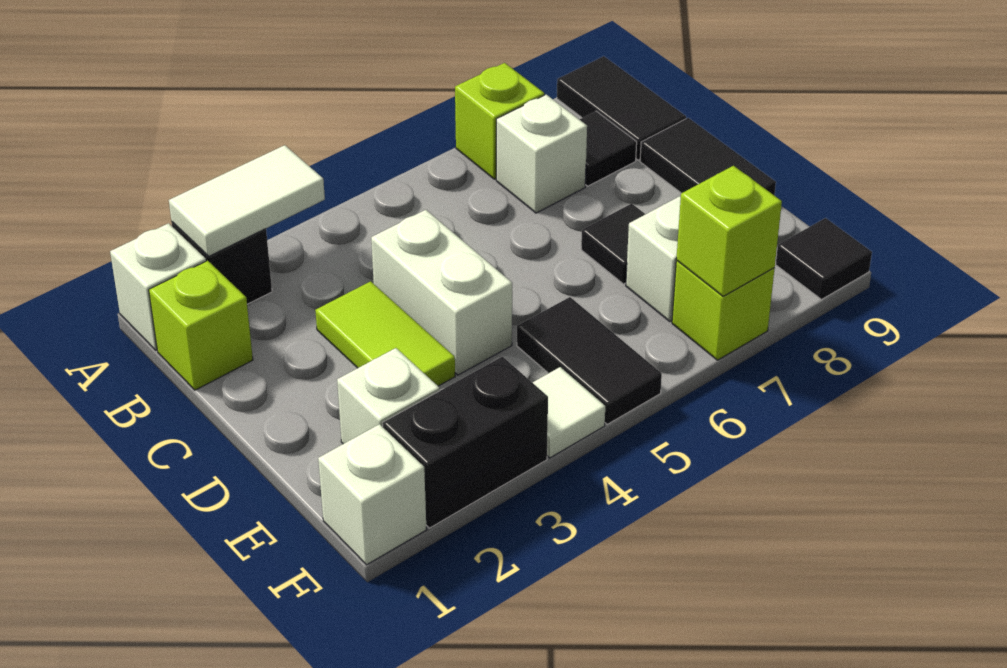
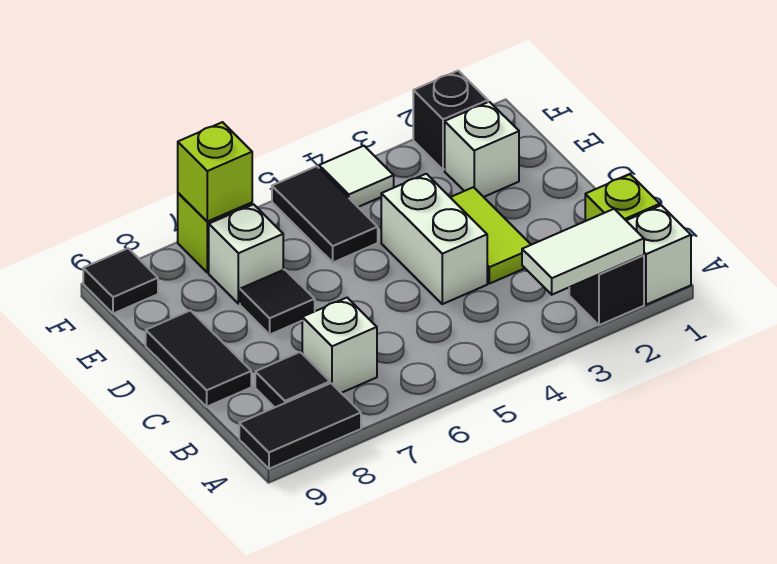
lime 1x1 brick [455,63,544,179] -> none
black 1x2 tile [557,56,686,160] -> black 1x2 tile turned to [239,383,361,469]
white 1x1 brick [318,424,426,565] -> none
black 1x2 brick [383,356,548,528] -> black 1x1 brick [413,71,488,170]

